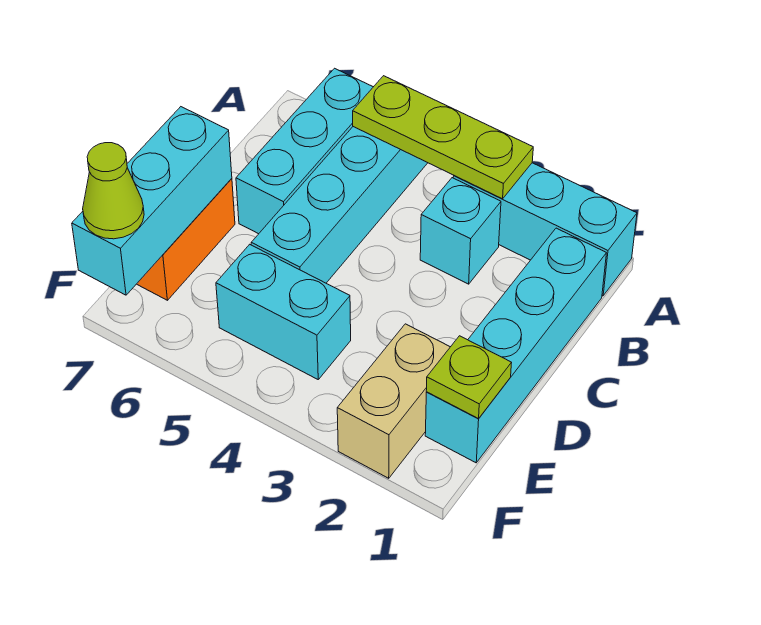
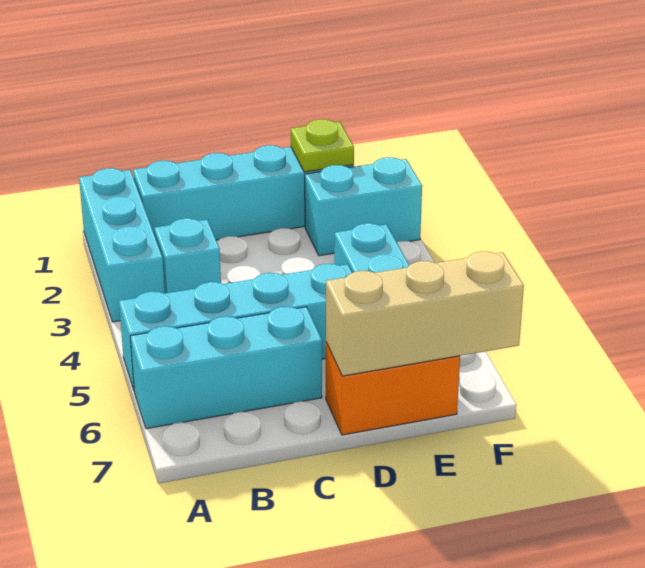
lime 1x3 plate [353,76,533,199] -> none
cyan 1x3 brick [72,107,232,295] -> tan 1x3 brick [326,251,524,376]
tan 1x2 brick [337,324,450,478] -> cyan 1x2 brick [305,157,422,256]
lime 1x1 cone [83,143,144,239] -> none

